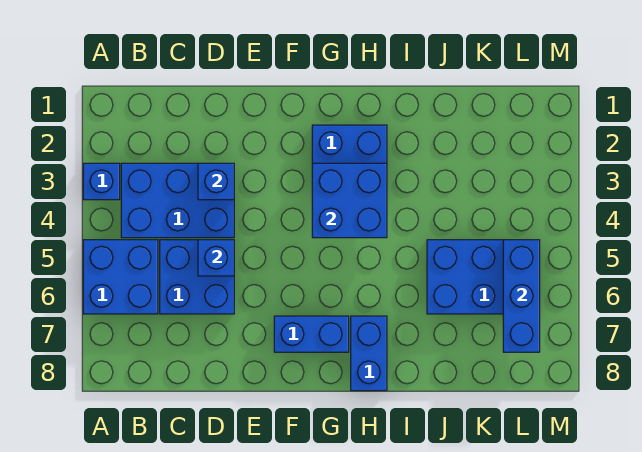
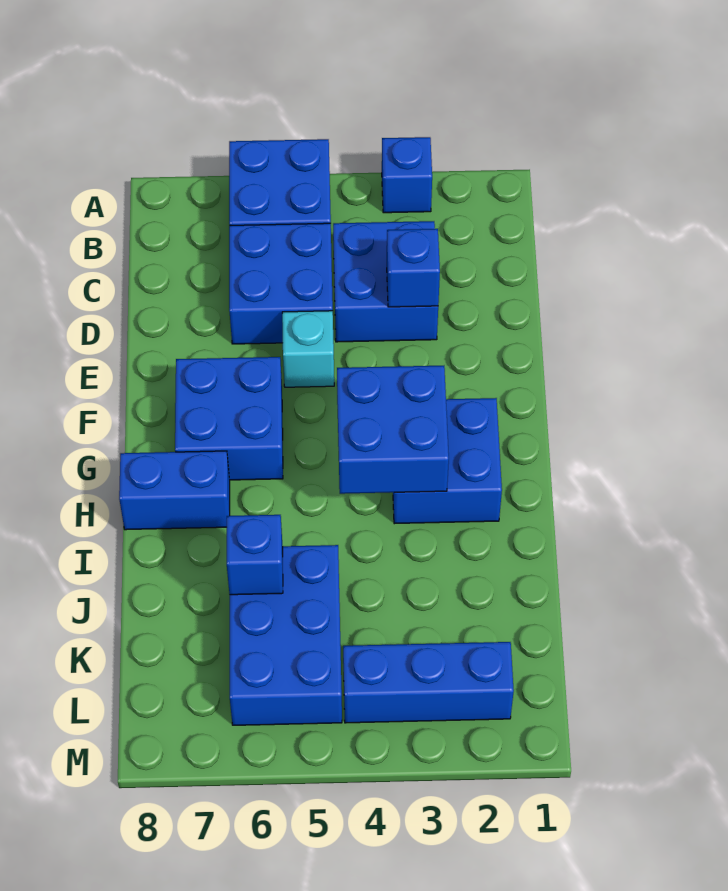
blue 2x3 brick [121,163,234,238] -> blue 2x2 brick [333,221,438,342]
blue 1x1 brick [198,240,234,276] -> blue 1x1 brick moved to [227,515,283,595]
none -> cyan 1x1 brick [282,311,334,387]
blue 1x2 brick [274,316,349,352] -> blue 2x2 brick [175,357,283,480]
blue 1x3 brick [503,240,540,352] -> blue 1x3 brick moved to [343,642,514,723]

